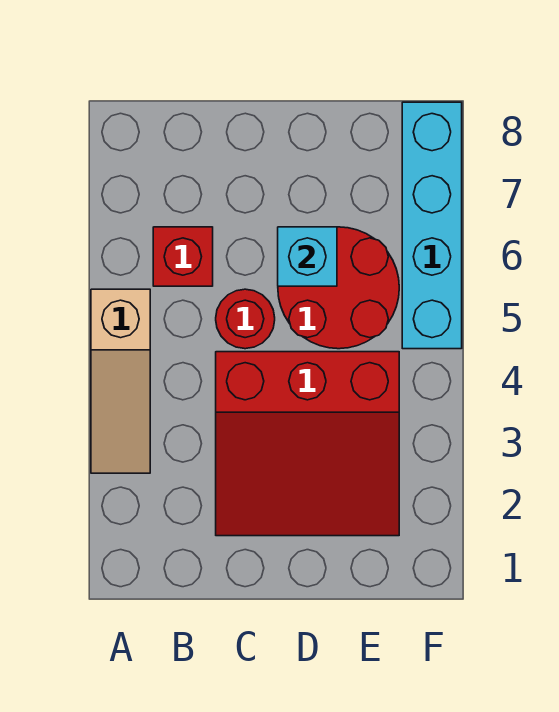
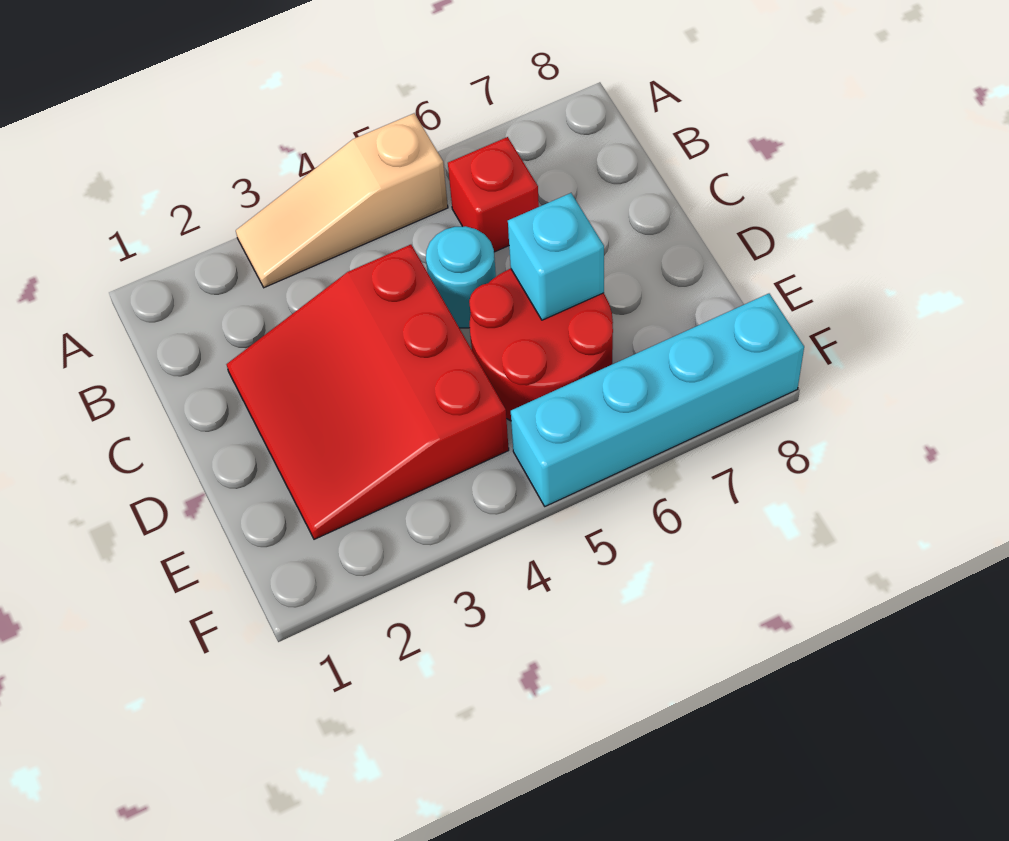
red 1x1 round brick [216,289,275,349] -> cyan 1x1 round brick [426,226,496,328]

